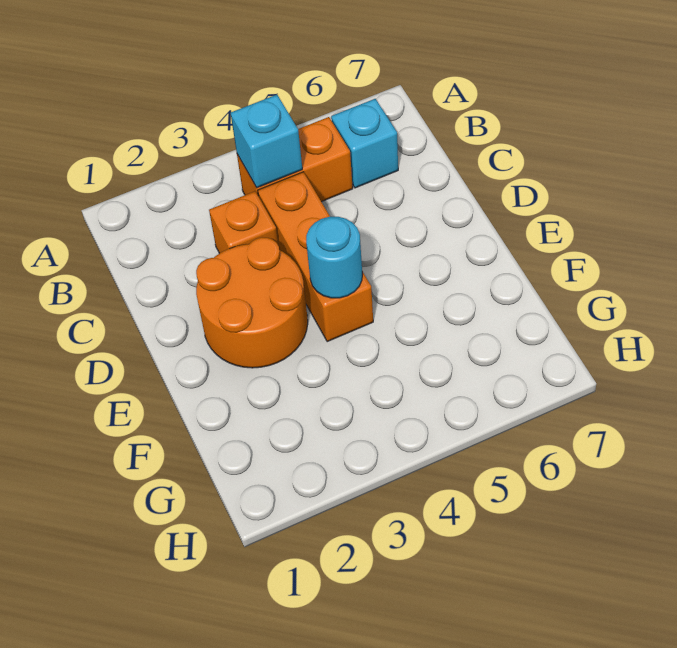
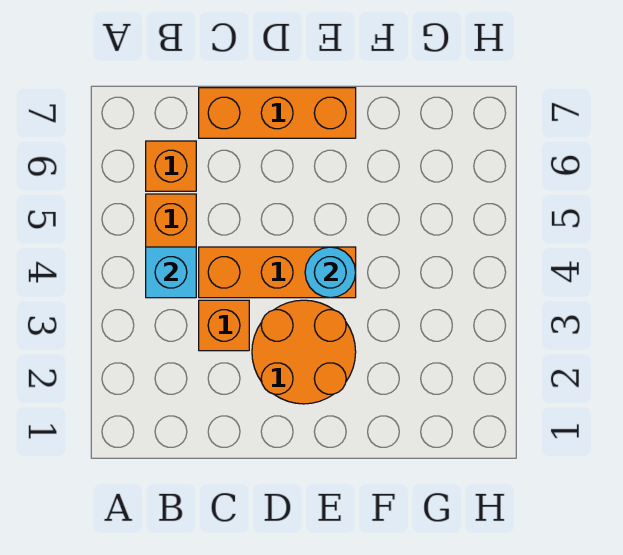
cyan 1x1 brick [331,99,398,188] -> orange 1x1 brick [146,141,196,191]
none -> orange 1x3 brick [199,88,356,138]

